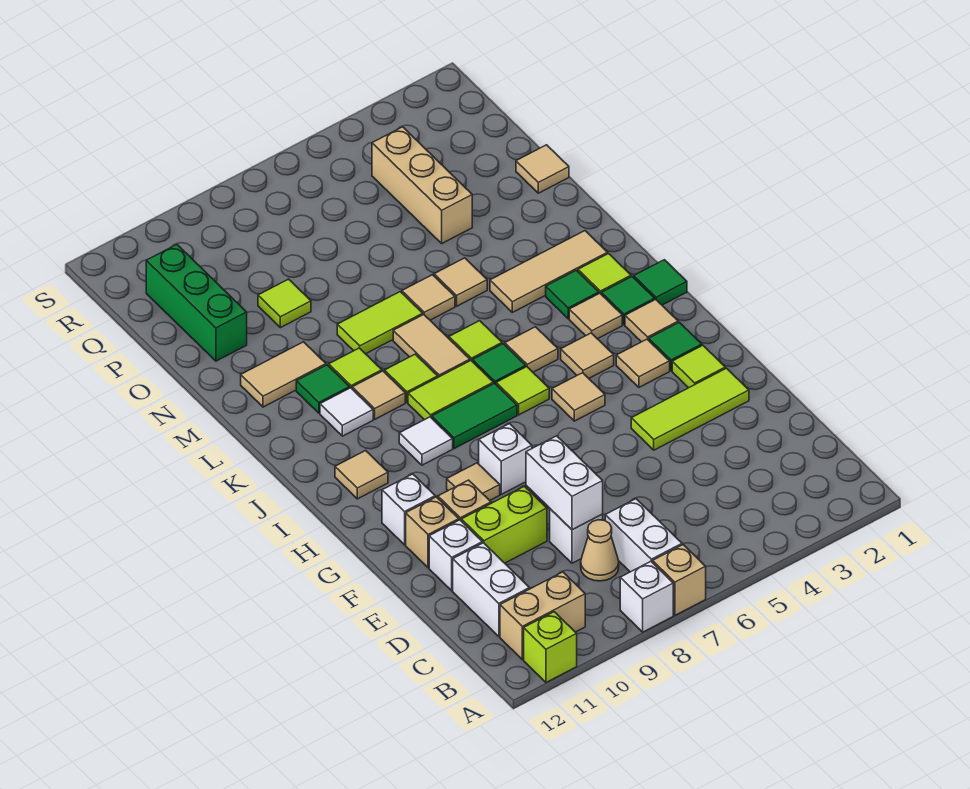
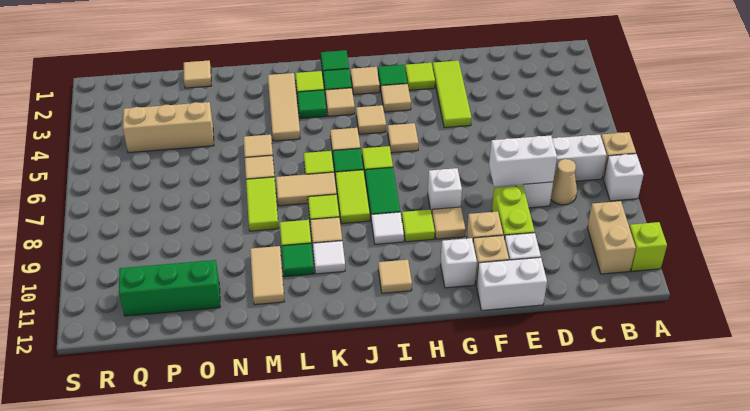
white 1x2 brick [453,543,530,636] -> white 1x2 brick moved to [476,257,547,310]
lime 1x1 tile [258,279,311,328] -> lime 1x1 tile moved to [402,210,435,242]

